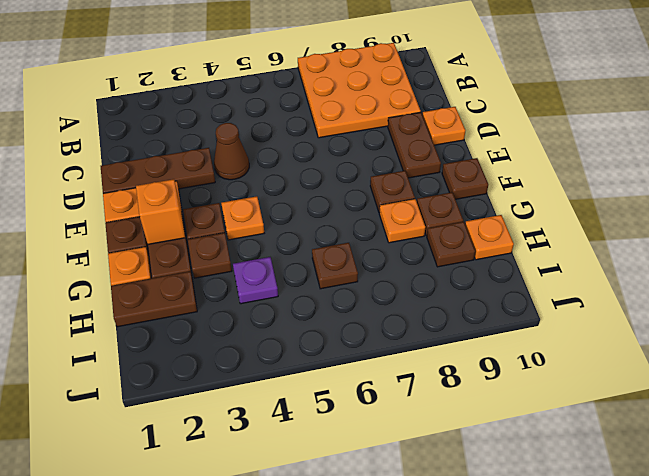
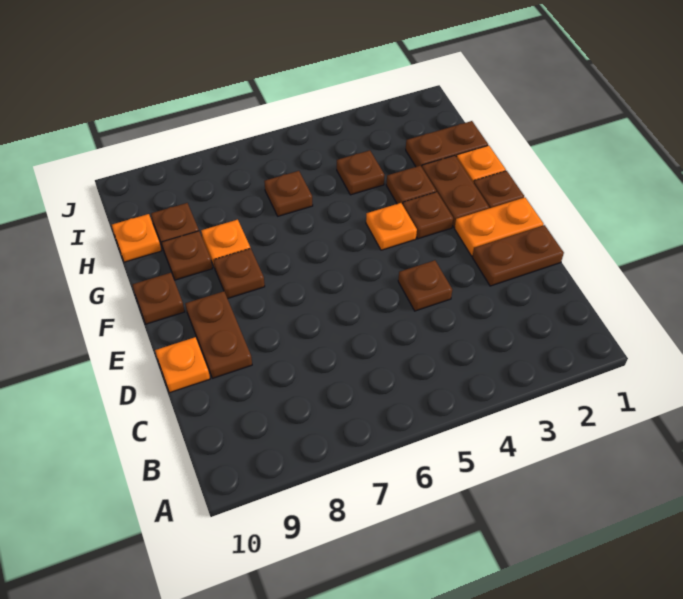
orange 3x3 plate [298,43,421,138] -> none
brown 1x3 plate [101,148,215,193] -> brown 1x2 plate [472,225,564,286]
brown 1x1 cone [214,123,249,180] -> brown 1x1 plate [398,260,452,311]
orange 1x1 brick [136,179,185,244] -> none
purple 1x1 plate [233,257,278,304] -> brown 1x1 plate [337,150,385,195]

